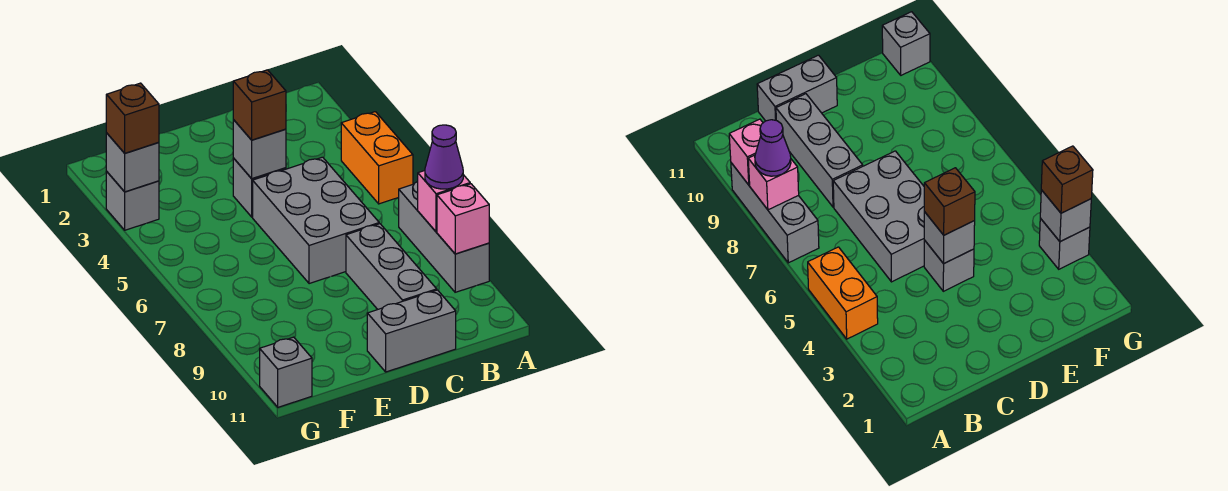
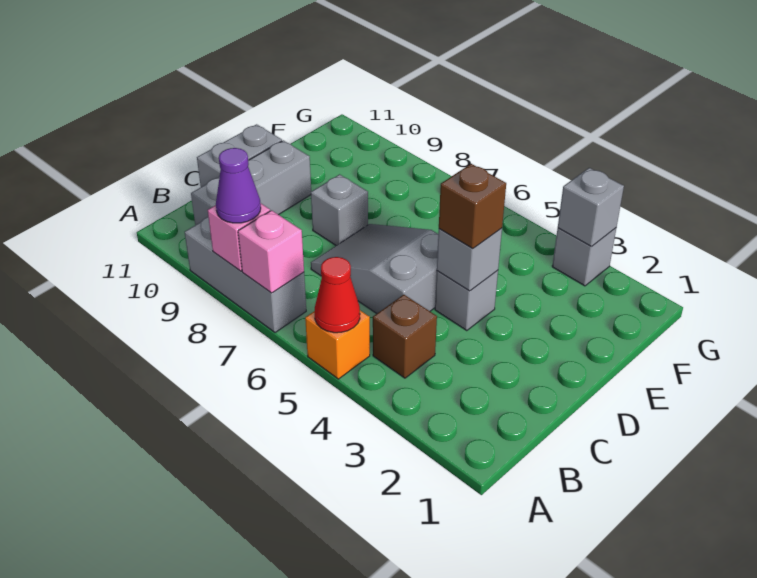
orange 1x2 brick [341,112,413,204] -> orange 1x1 brick [305,311,370,379]
none -> red 1x1 cone [315,257,360,333]
pink 1x1 brick [437,184,489,254] -> pink 1x1 brick moved to [238,210,304,293]
grey 2x3 brick [253,157,379,284] -> grey 2x3 slope [311,224,438,314]
grey 1x3 brick [346,224,437,309] -> grey 1x3 brick turned to [191,140,311,225]
brown 1x1 brick [106,83,159,153] -> brown 1x1 brick moved to [373,295,437,378]
grey 1x1 brick [260,337,312,407] -> grey 1x1 brick moved to [311,174,368,246]

